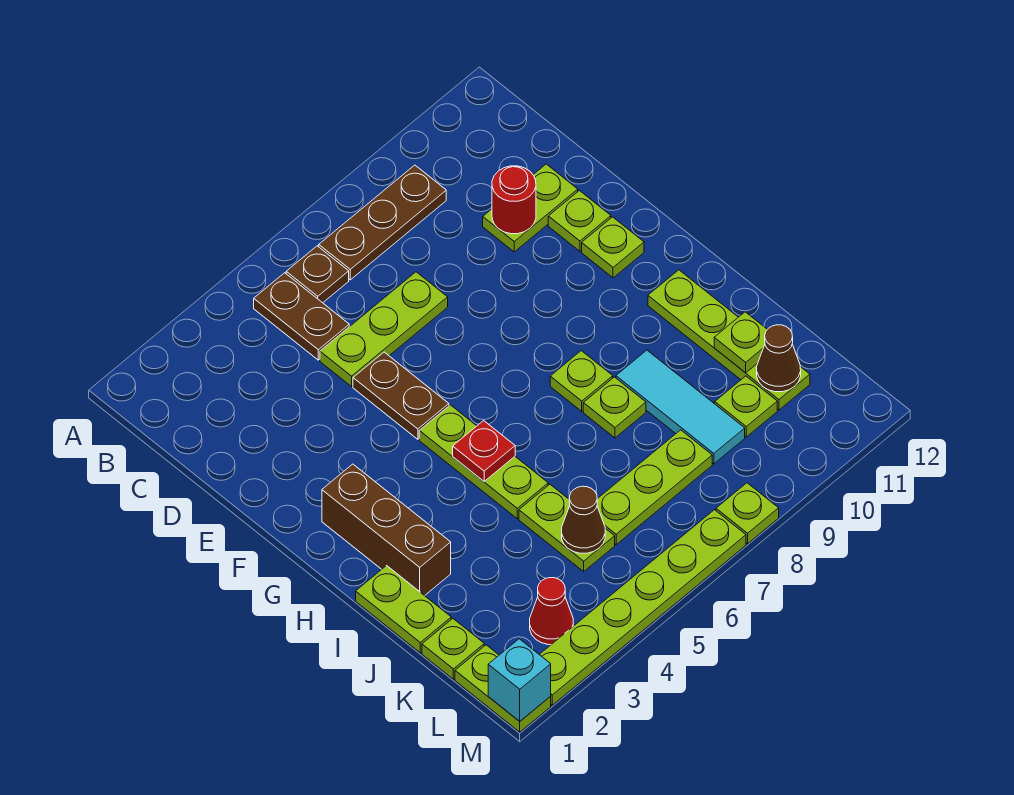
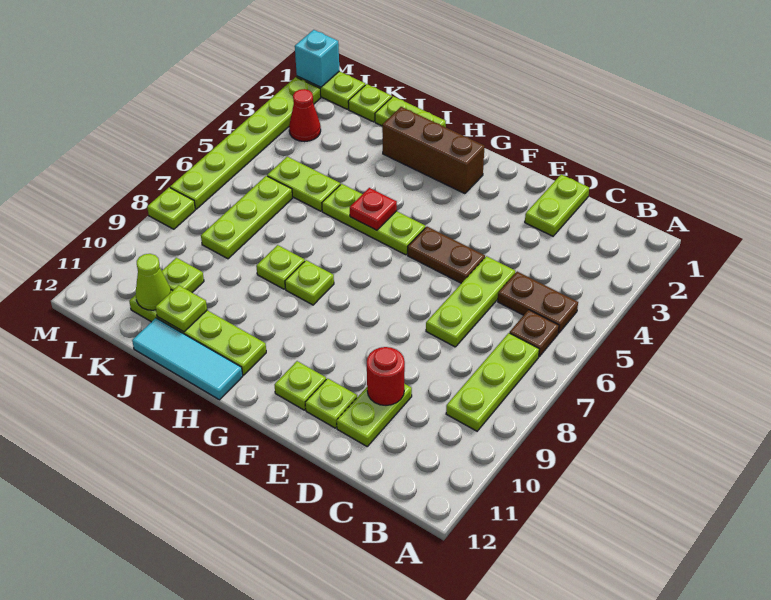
brown 1x3 plate [319,165,446,280] -> lime 1x3 plate [446,333,539,431]
none -> lime 1x2 plate [525,174,589,236]
cyan 1x3 tile [616,350,745,464] -> cyan 1x3 tile moved to [132,318,243,400]
brown 1x1 cone [562,486,605,553] -> none
brown 1x1 cone [757,325,801,392] -> lime 1x1 cone [136,254,171,310]

